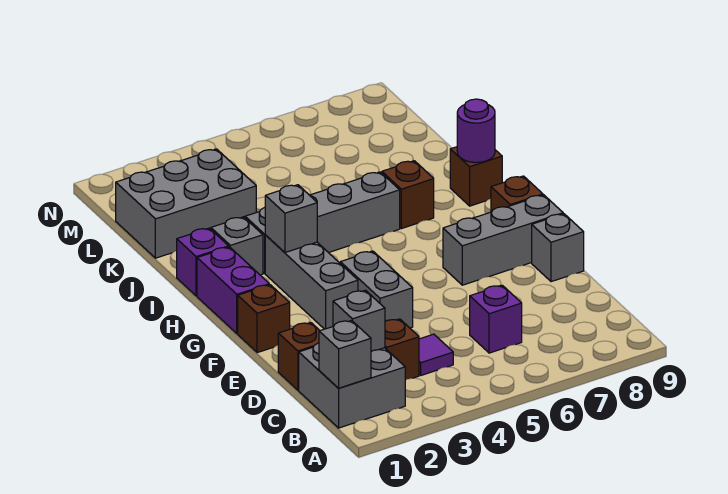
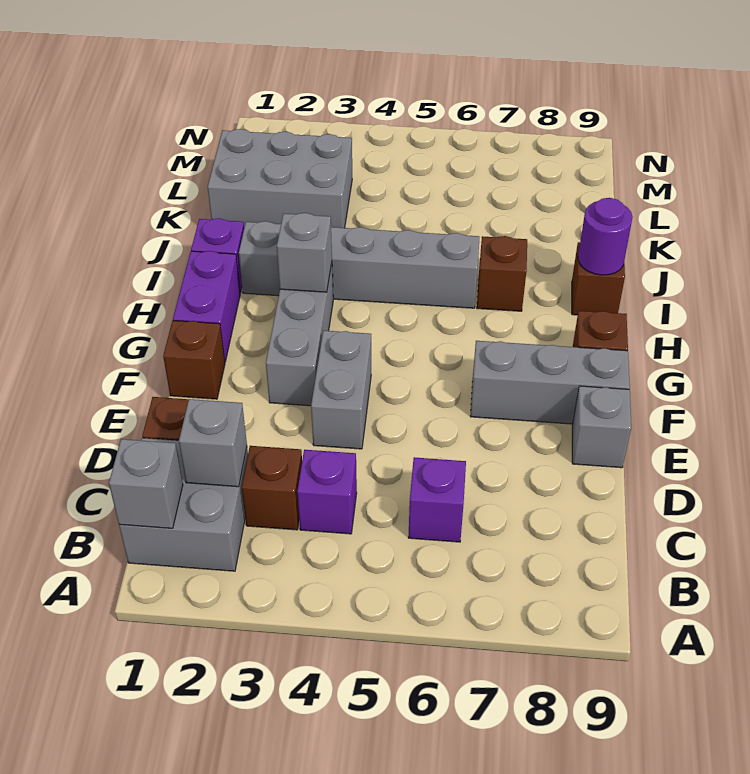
purple 1x1 tile [419,334,453,375] -> purple 1x1 brick [297,450,357,534]

